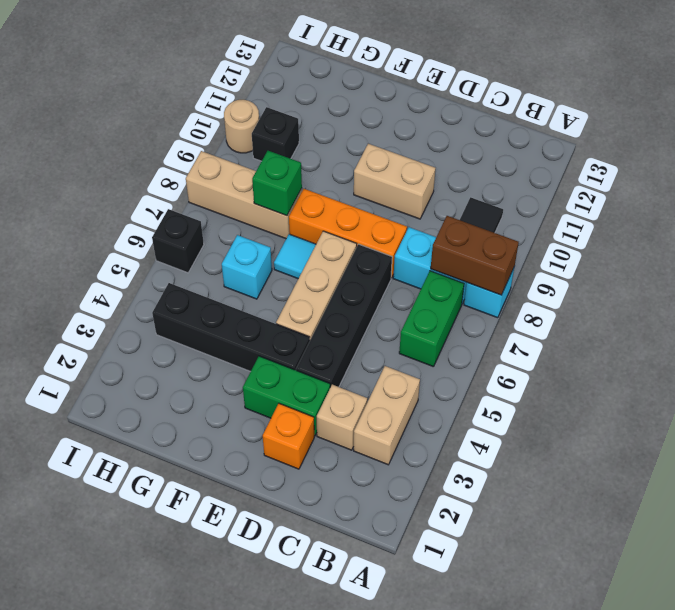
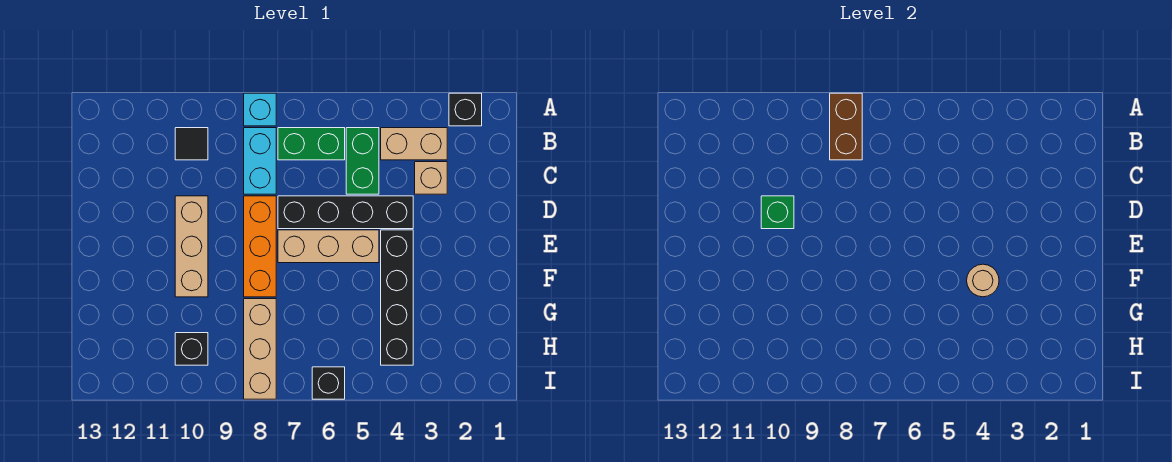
none -> black 1x1 brick [449,93,482,126]
orange 1x1 brick [263,404,314,469] -> none
green 1x2 brick [243,356,330,436] -> green 1x2 brick moved to [346,128,379,194]
tan 1x2 brick [354,144,436,219] -> tan 1x3 brick [175,196,208,297]
cyan 1x1 tile [274,234,316,279] -> none
cyan 1x1 brick [222,235,272,299] -> none
green 1x1 brick [252,151,302,216] -> green 1x1 brick moved to [761,196,794,229]
tan 1x1 round brick [224,100,259,153] -> tan 1x1 round brick moved to [967,264,999,297]

